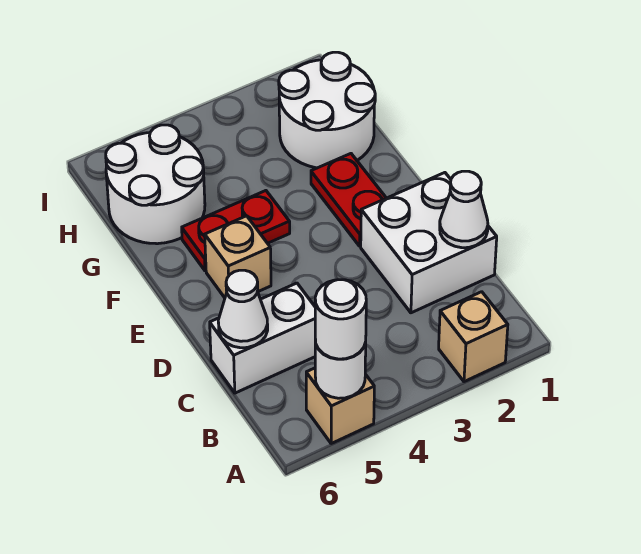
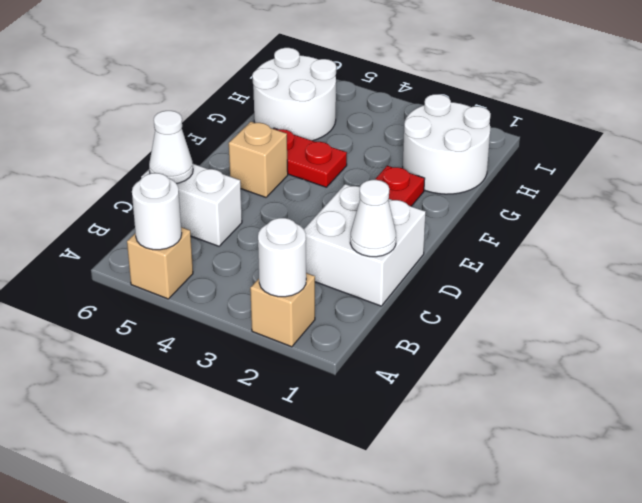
white 1x1 round brick [315,280,366,359] -> white 1x1 round brick moved to [258,218,306,297]

